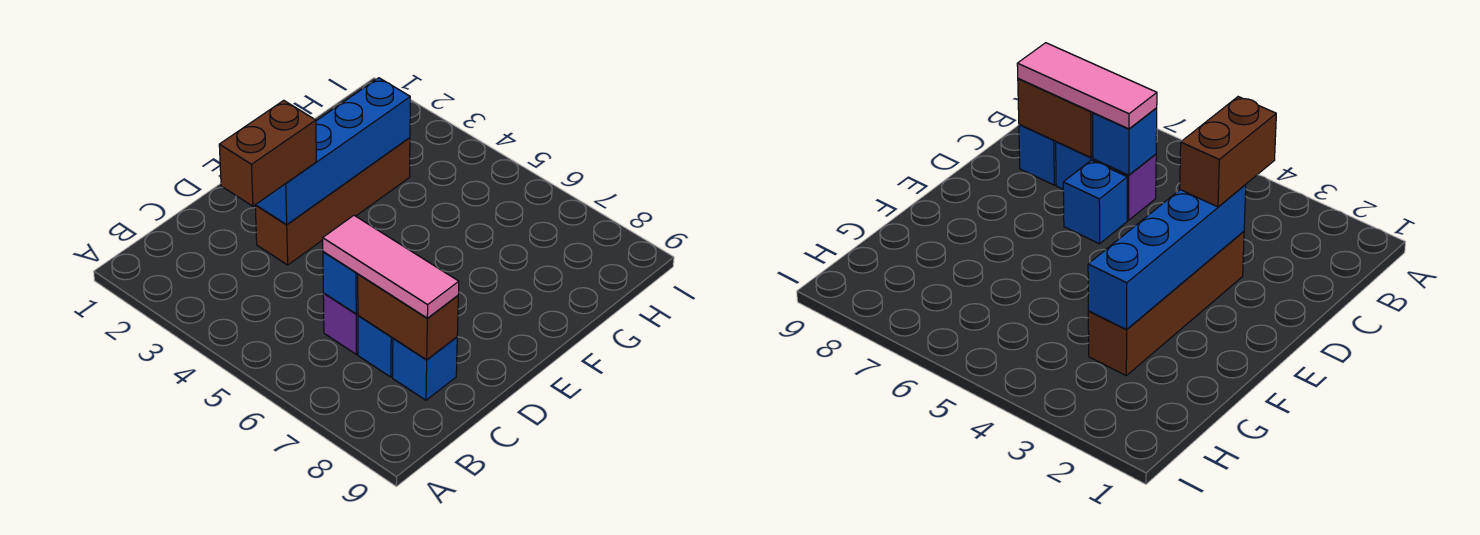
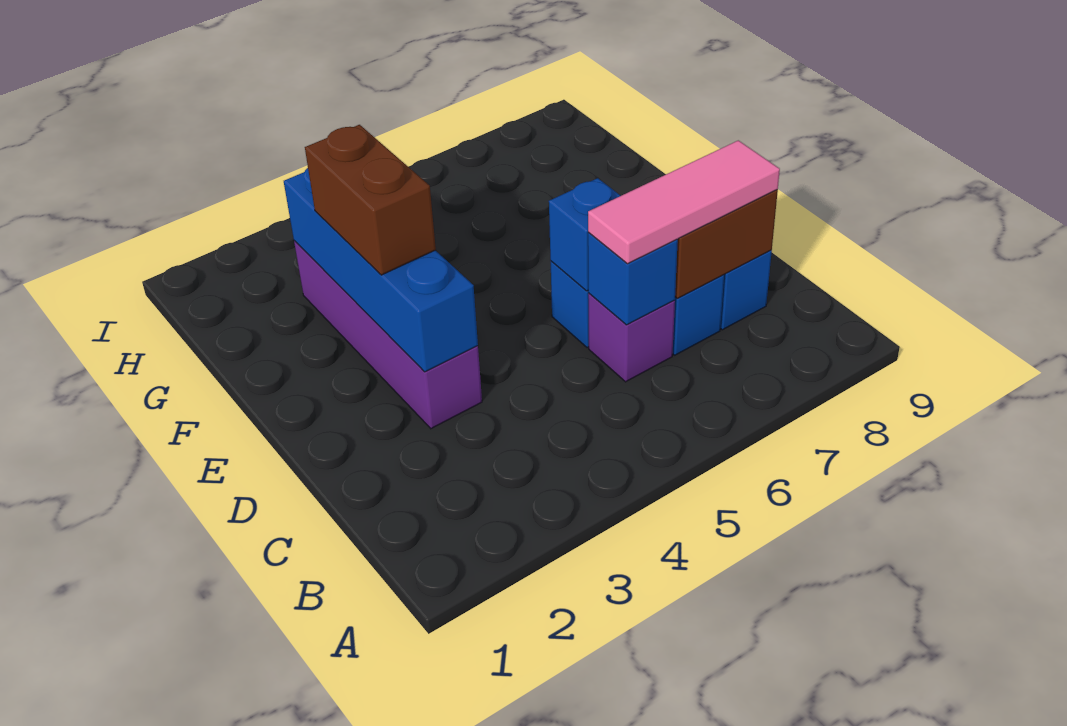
brown 1x2 brick [219,100,316,206] -> brown 1x2 brick moved to [305,125,436,275]
brown 1x4 brick [255,138,410,265] -> purple 1x4 brick [294,241,482,429]
none -> blue 1x1 brick [549,178,620,291]

